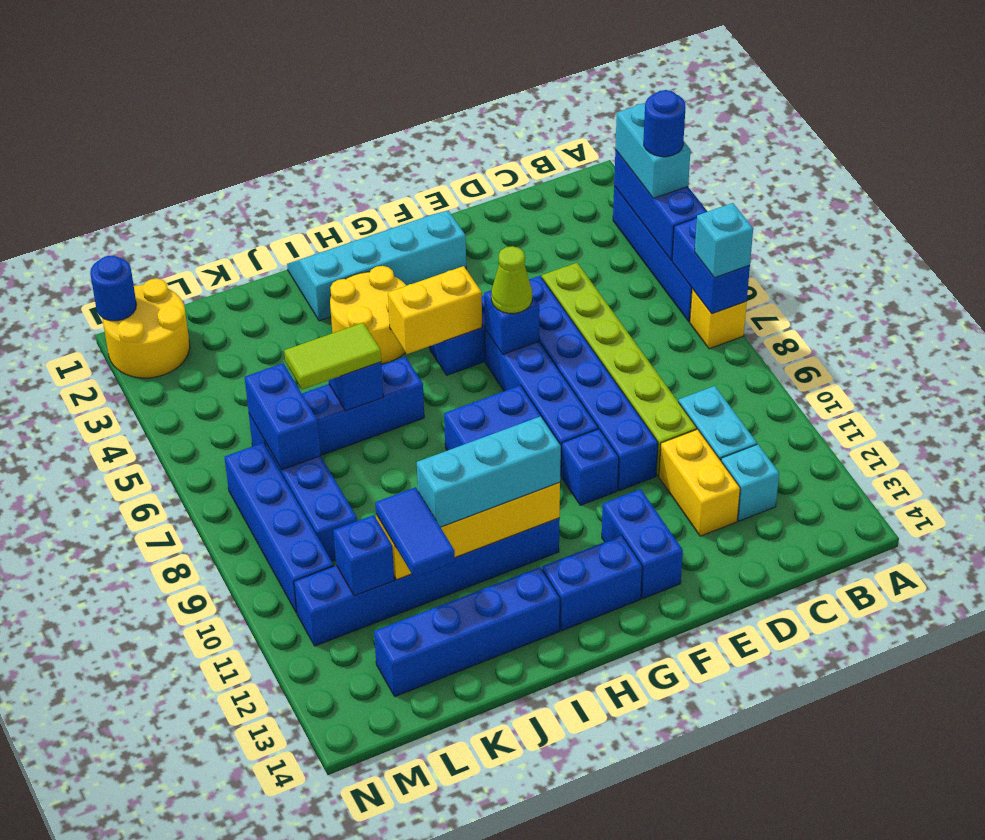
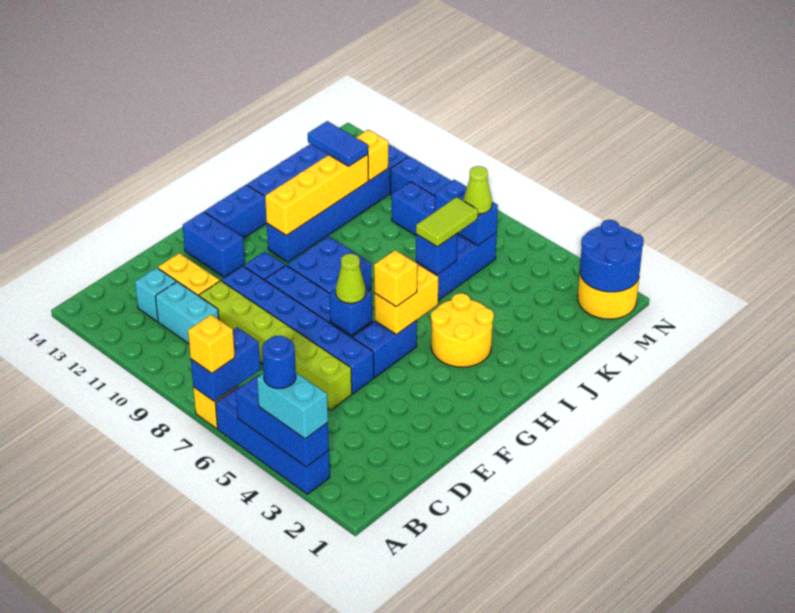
blue 1x2 brick [672,218,750,314] -> blue 1x2 brick turned to [191,327,260,401]
cyan 1x1 brick [695,203,753,278] -> yellow 1x1 brick [188,315,235,373]
cyan 2x4 slope [287,211,466,321] -> none
none -> yellow 1x1 brick [374,250,417,307]
cyan 1x3 brick [417,416,561,527] -> none
none -> lime 1x1 cone [463,166,492,214]
blue 1x1 brick [333,515,394,596] -> yellow 1x1 brick [356,130,388,181]
blue 1x1 round brick [90,256,136,321] -> blue 2x2 round brick [580,220,644,292]

